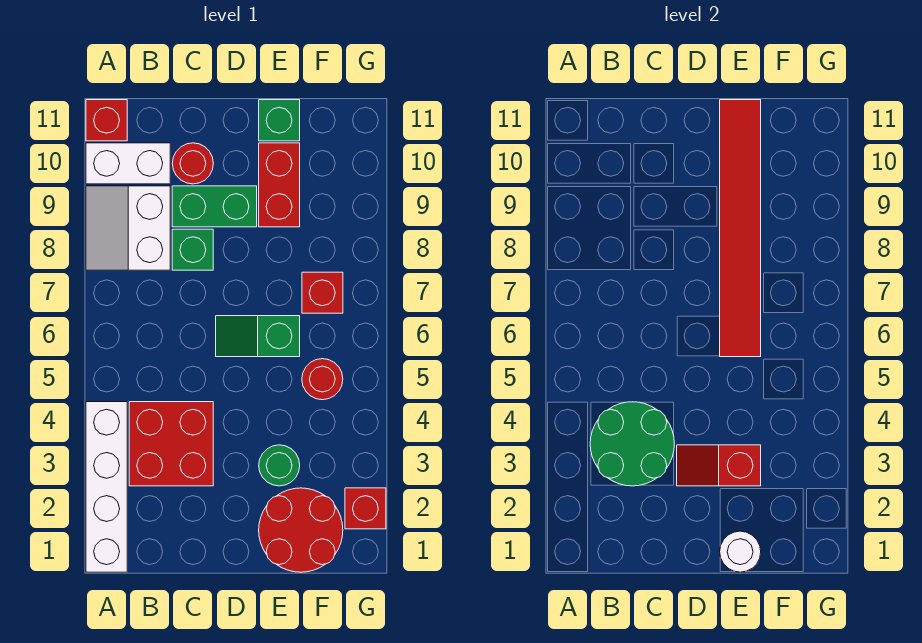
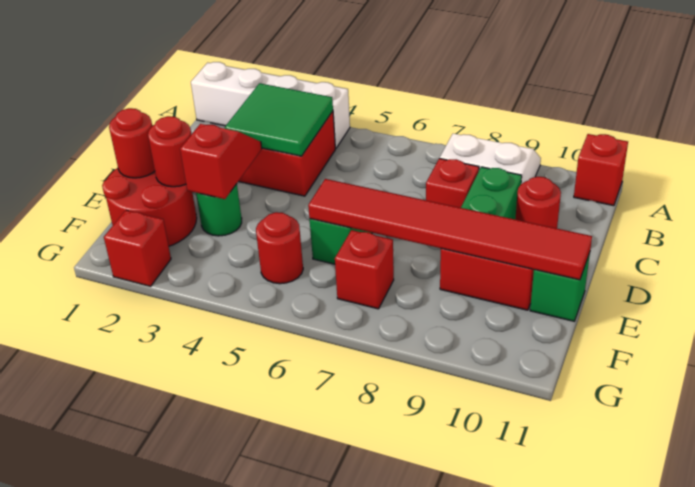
white 1x2 brick [86,143,170,184] -> none
green 2x2 round brick [590,402,674,486] -> green 2x2 tile [225,83,333,156]
green 1x1 brick [172,229,213,270] -> red 1x1 brick [426,158,479,208]
white 1x1 round brick [720,531,761,572] -> red 1x1 round brick [109,108,155,178]
none -> red 1x1 round brick [148,116,191,187]

